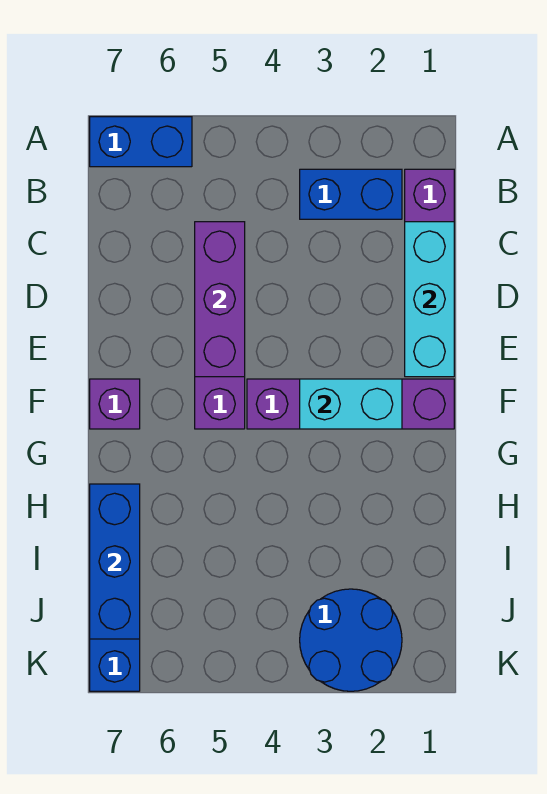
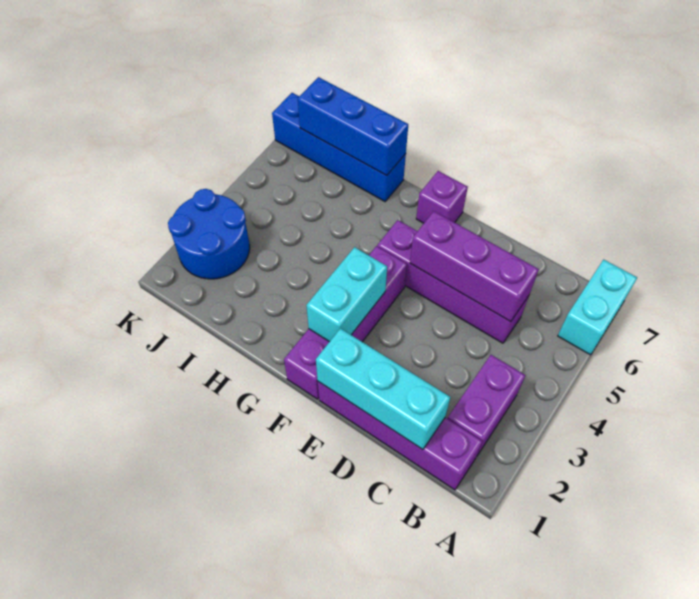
blue 1x2 brick [90,117,192,167] -> cyan 1x2 brick [558,260,637,355]
blue 1x2 brick [300,169,402,219] -> purple 1x2 brick [448,355,525,455]

